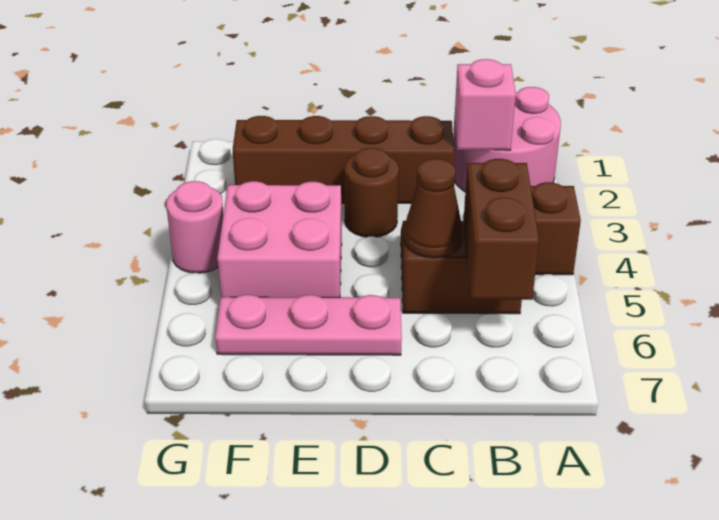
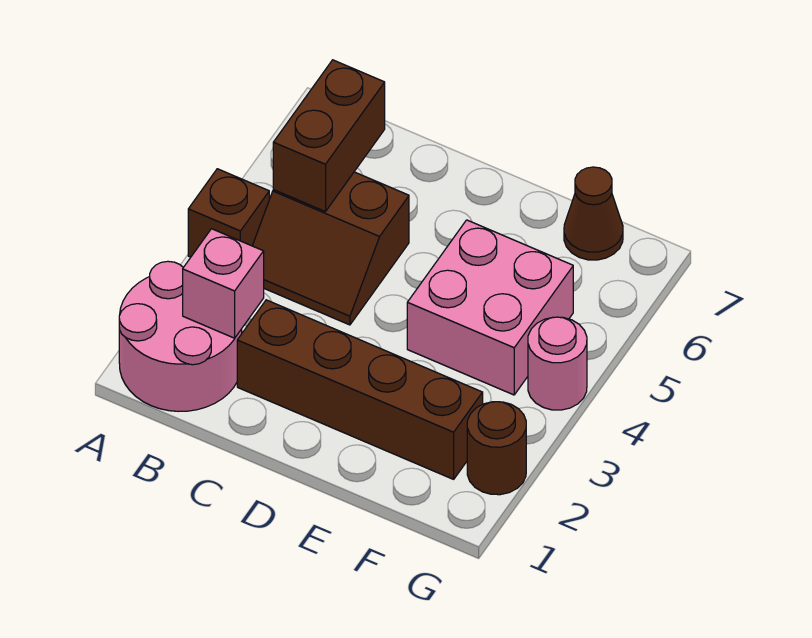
brown 1x1 cone [404,159,463,258] -> brown 1x1 cone moved to [564,167,623,260]
brown 1x1 round brick [344,148,399,237] -> brown 1x1 round brick moved to [467,402,526,495]
pink 1x3 plate [215,295,402,355] -> none

